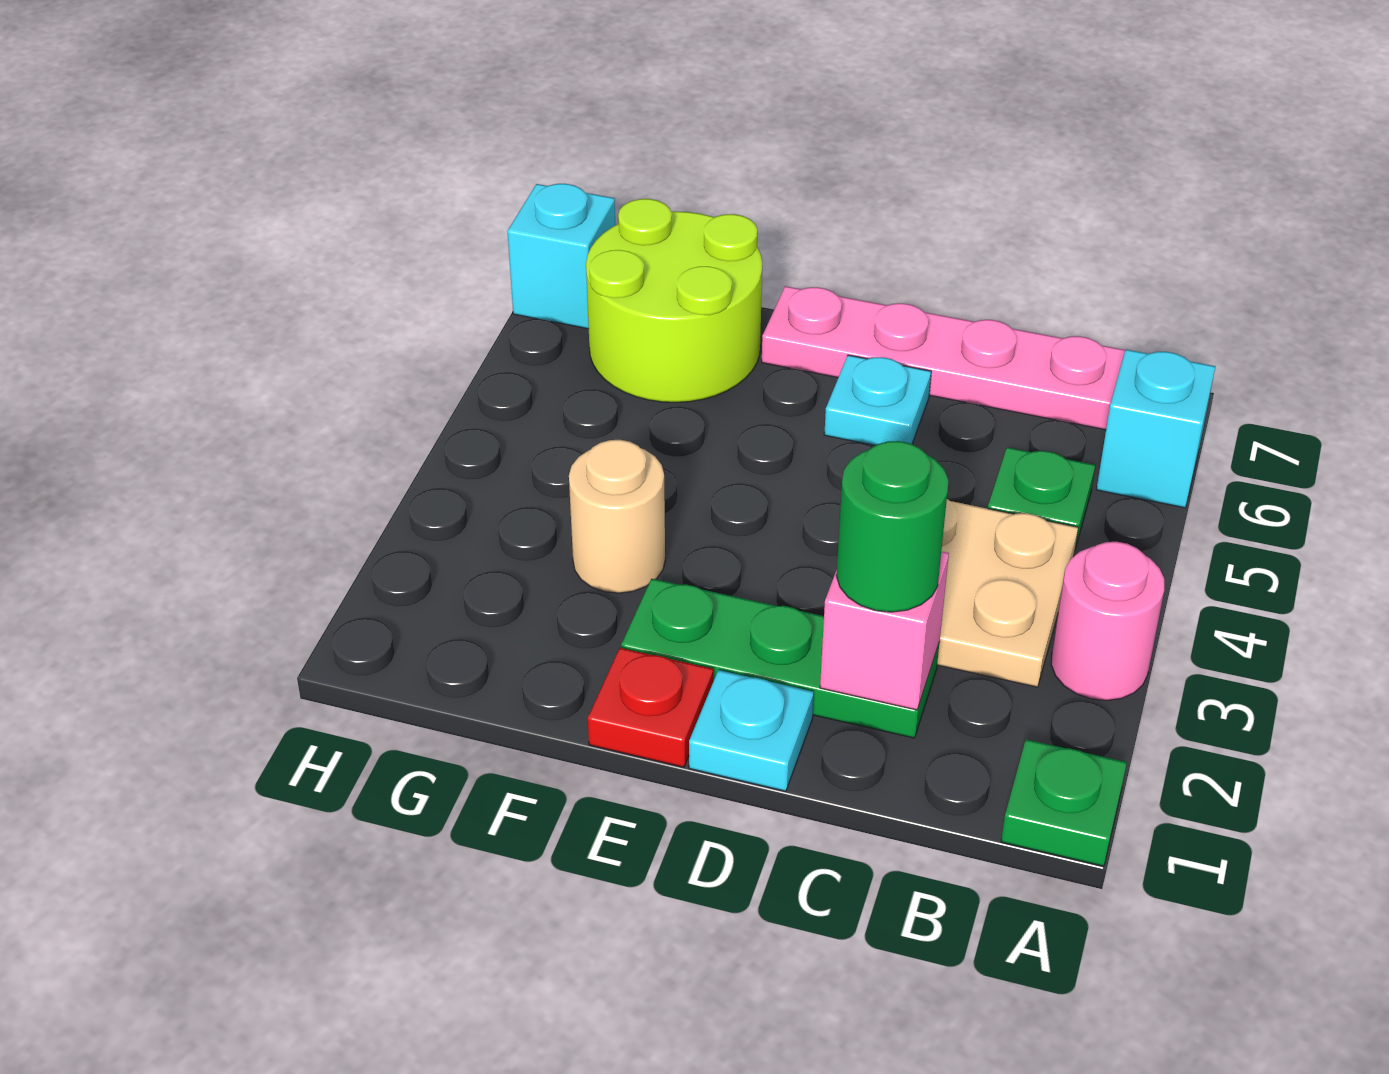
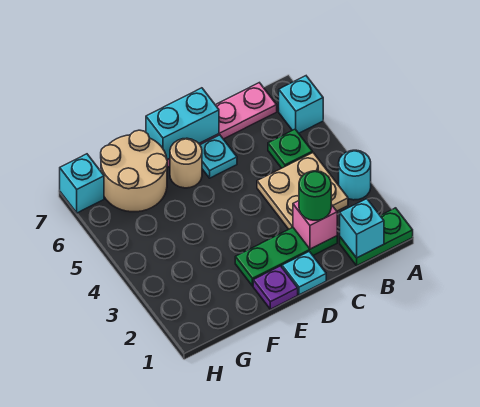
green 1x1 plate [1001,739,1127,866] -> green 1x2 plate [340,208,413,266]
pink 1x1 round brick [1051,542,1164,701] -> cyan 1x1 round brick [339,150,371,200]
none -> cyan 1x1 brick [340,199,384,258]
none -> cyan 1x2 brick [146,88,219,160]
red 1x1 plate [588,648,713,767] -> purple 1x1 plate [253,266,298,309]
tan 1x1 round brick [569,440,665,593] -> tan 1x1 round brick moved to [170,138,202,188]
lime 2x2 round brick [586,199,762,402] -> tan 2x2 round brick [101,130,167,212]

